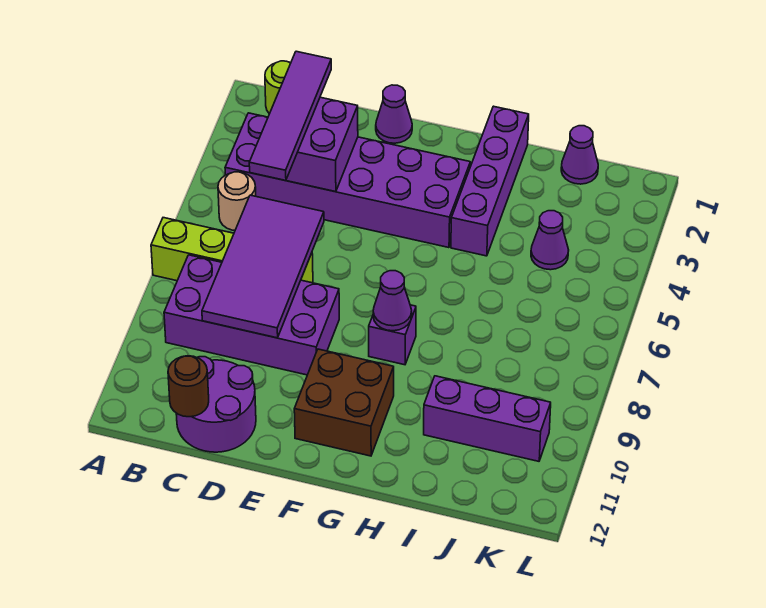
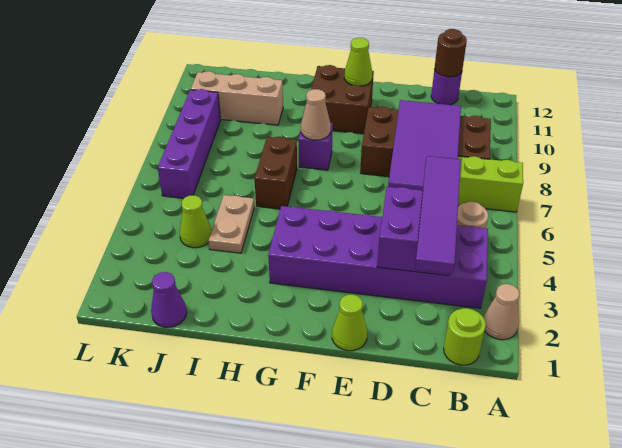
none -> tan 1x1 cone [484,284,520,340]
purple 2x4 brick [164,255,339,375] -> brown 2x4 brick [360,107,491,177]
purple 2x2 round brick [176,357,256,452] -> purple 1x1 round brick [431,69,462,105]
purple 1x1 cone [376,85,412,143] -> lime 1x1 cone [332,295,367,351]
none -> lime 1x1 cone [344,38,373,86]
purple 1x1 cone [373,271,412,331] -> tan 1x1 cone [301,89,331,140]
purple 1x4 brick [451,106,529,256] -> purple 1x4 brick moved to [158,89,221,198]
none -> brown 1x2 brick [255,137,297,209]
none -> tan 1x2 plate [209,195,254,253]
purple 1x3 brick [424,376,551,461] -> tan 1x3 brick [191,71,283,125]
purple 1x1 cone [531,211,569,270] -> lime 1x1 cone [180,195,212,248]

